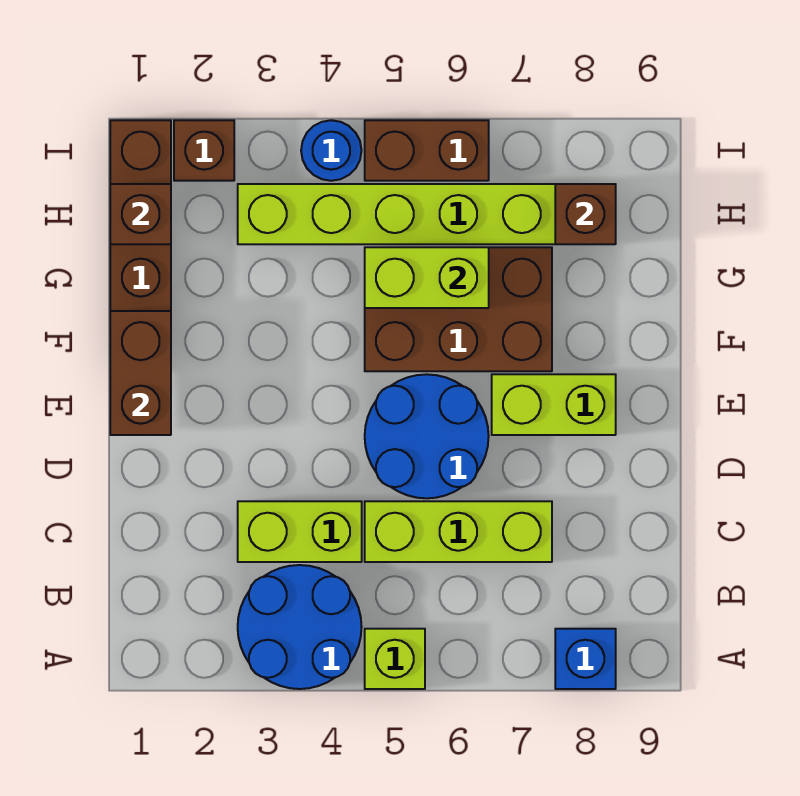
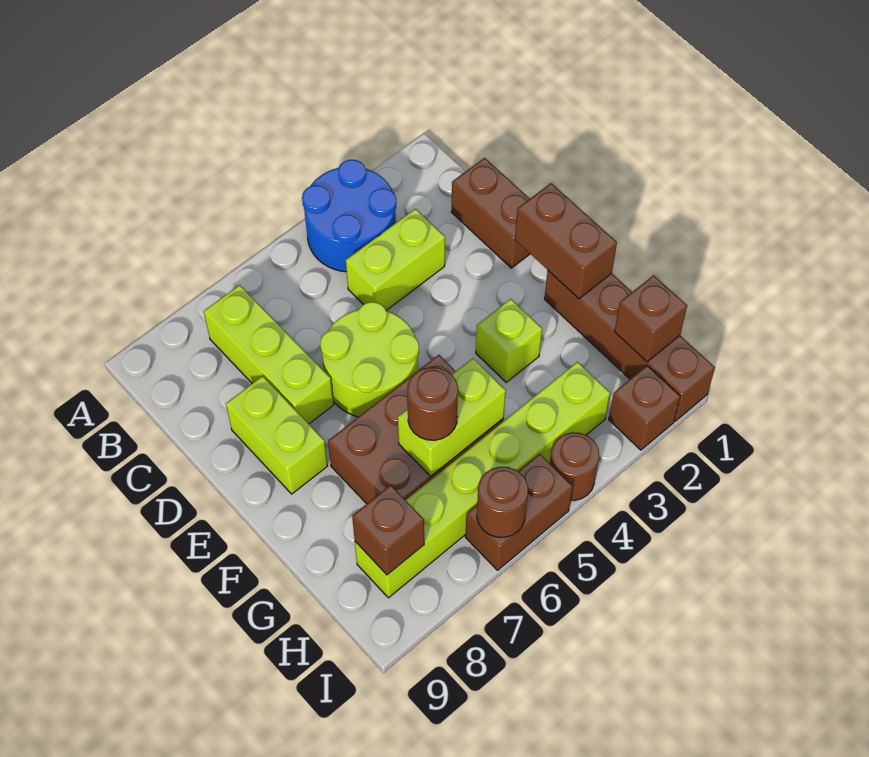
lime 1x1 brick [365,629,425,689] -> lime 1x1 brick moved to [476,299,542,382]
blue 1x1 brick [555,629,616,689] -> none
none -> brown 1x2 brick [452,158,530,268]
lime 1x3 brick [365,501,552,562] -> lime 1x3 brick turned to [204,285,334,424]
blue 2x2 round brick [365,374,489,498] -> lime 2x2 round brick [320,302,419,417]
lime 1x2 brick [492,374,616,435] -> lime 1x2 brick turned to [226,376,328,494]
none -> brown 1x1 round brick [407,367,458,440]
blue 1x1 round brick [301,120,362,181] -> brown 1x1 round brick [550,432,599,501]
none -> brown 1x1 round brick [477,467,528,537]

